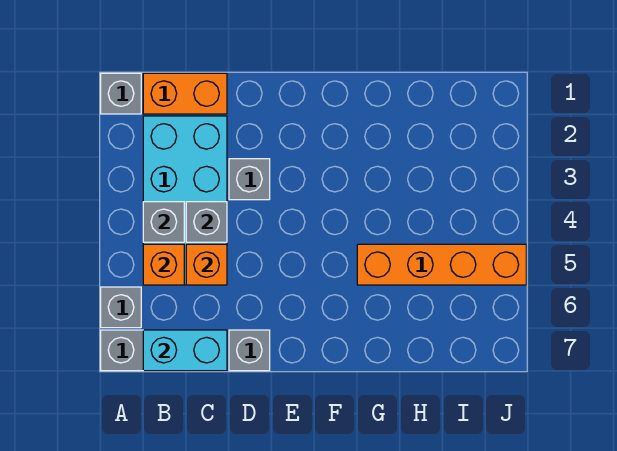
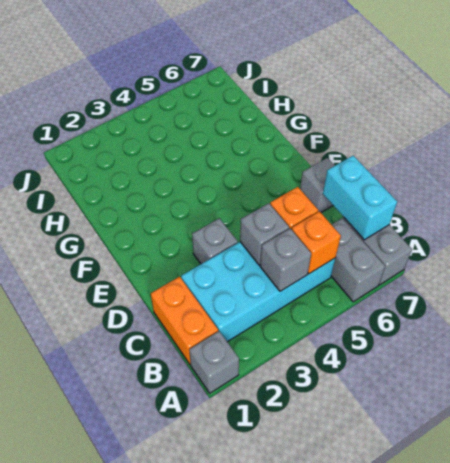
grey 1x1 brick [101,287,141,328] -> grey 1x2 brick [331,218,385,302]
orange 1x4 brick [357,244,526,285] -> none

